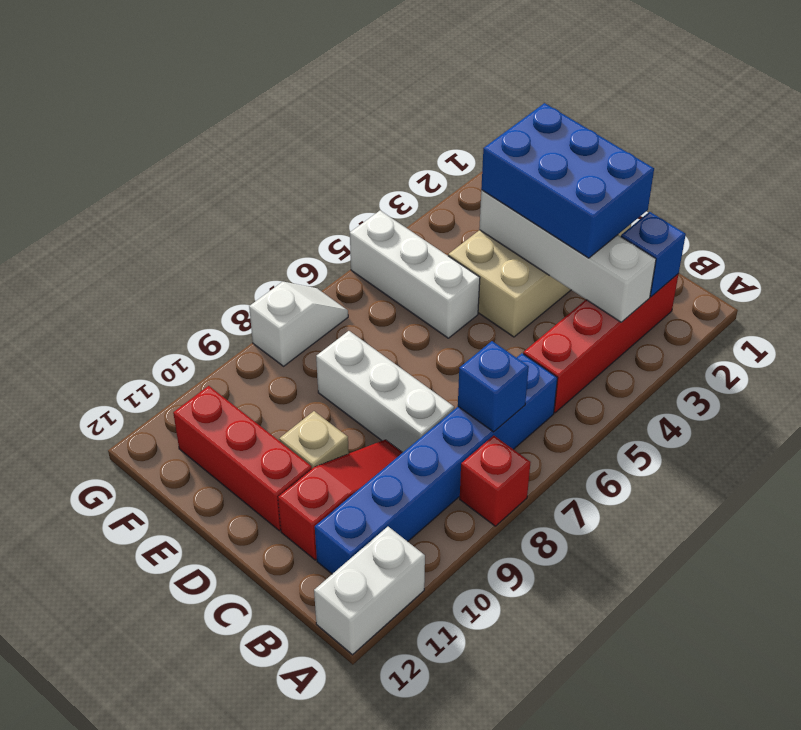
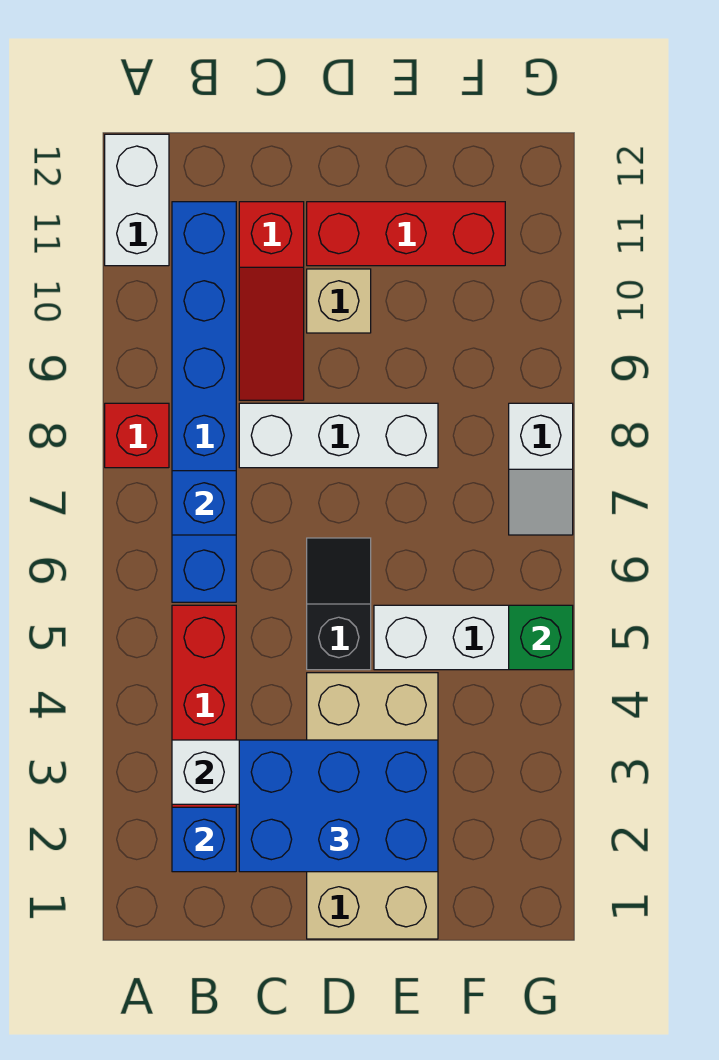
none -> black 1x2 slope [307,538,371,670]
none -> green 1x1 brick [509,605,573,670]

